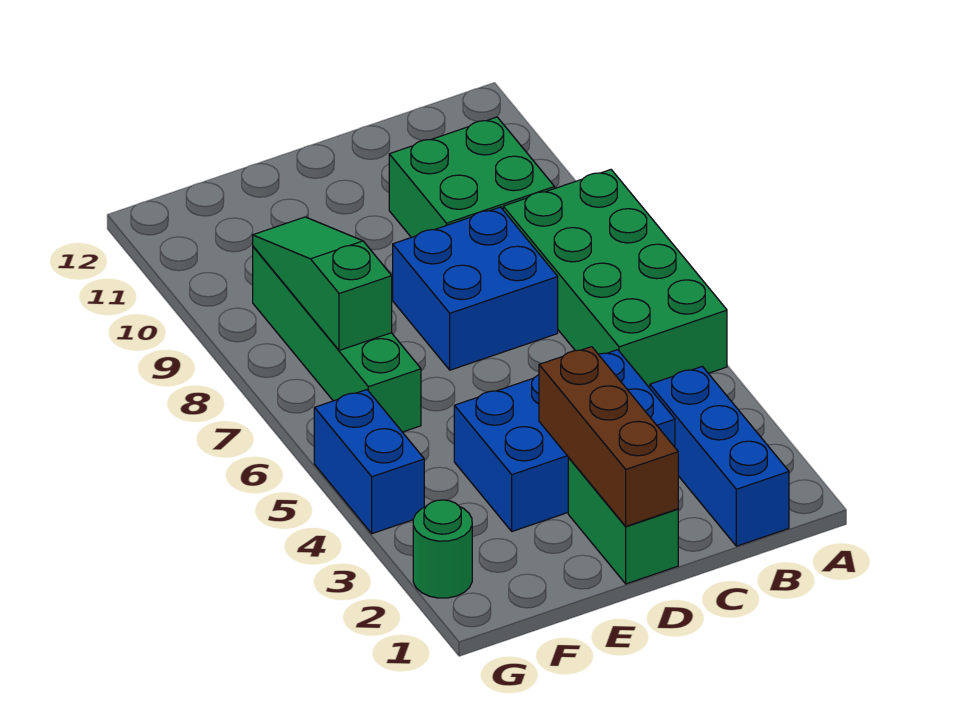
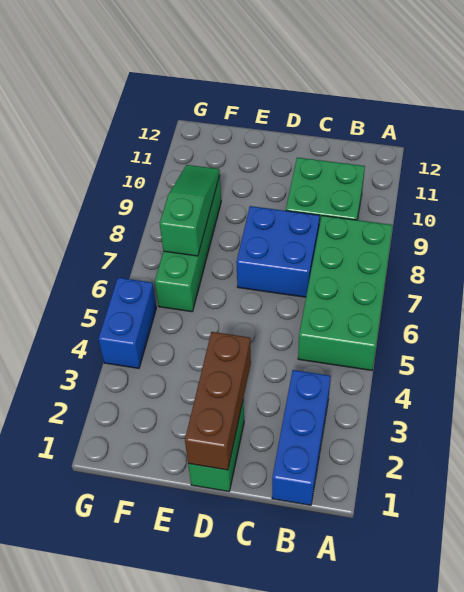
blue 2x3 brick [454,350,675,531] -> none
green 1x1 round brick [413,500,472,598] -> none

